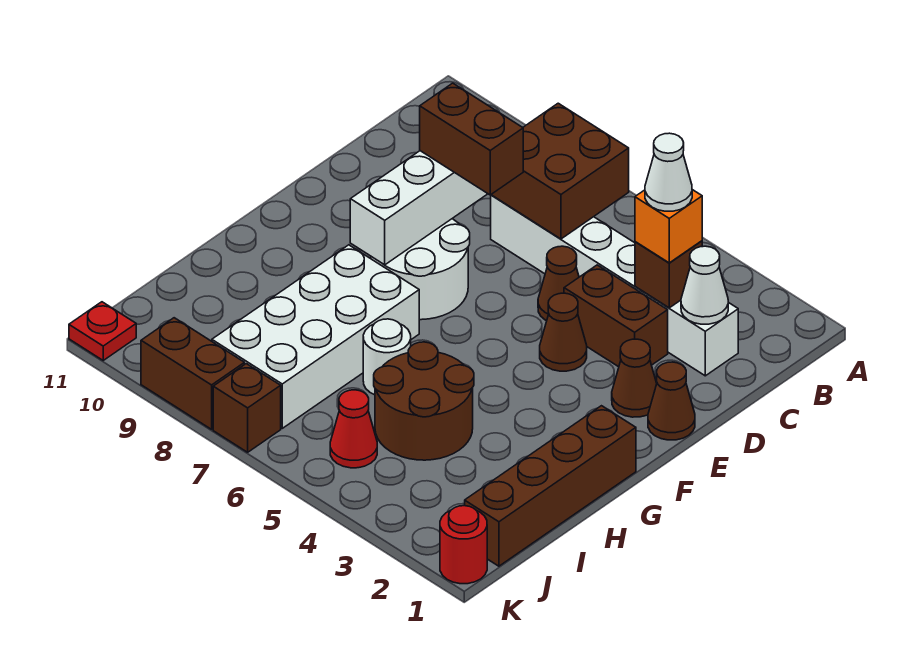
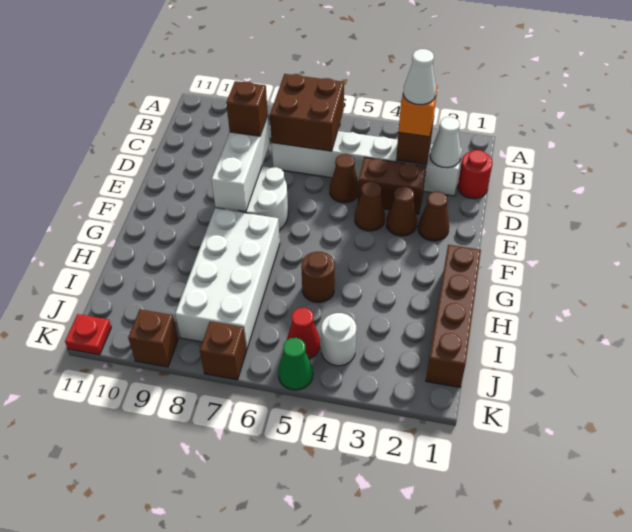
brown 1x2 brick [420,83,523,195] -> brown 1x1 brick [226,81,268,136]
brown 1x1 cone [648,362,695,440] -> brown 1x1 cone moved to [386,187,417,236]
brown 2x2 round brick [374,342,474,460] -> brown 1x1 round brick [301,252,335,302]
white 1x1 round brick [363,319,411,395] -> white 1x1 round brick moved to [321,313,356,366]
red 1x1 round brick [440,506,487,584] -> red 1x1 round brick moved to [458,150,493,199]
none -> green 1x1 cone [278,338,313,390]
brown 1x2 brick [141,318,245,429] -> brown 1x1 brick [128,309,178,367]

